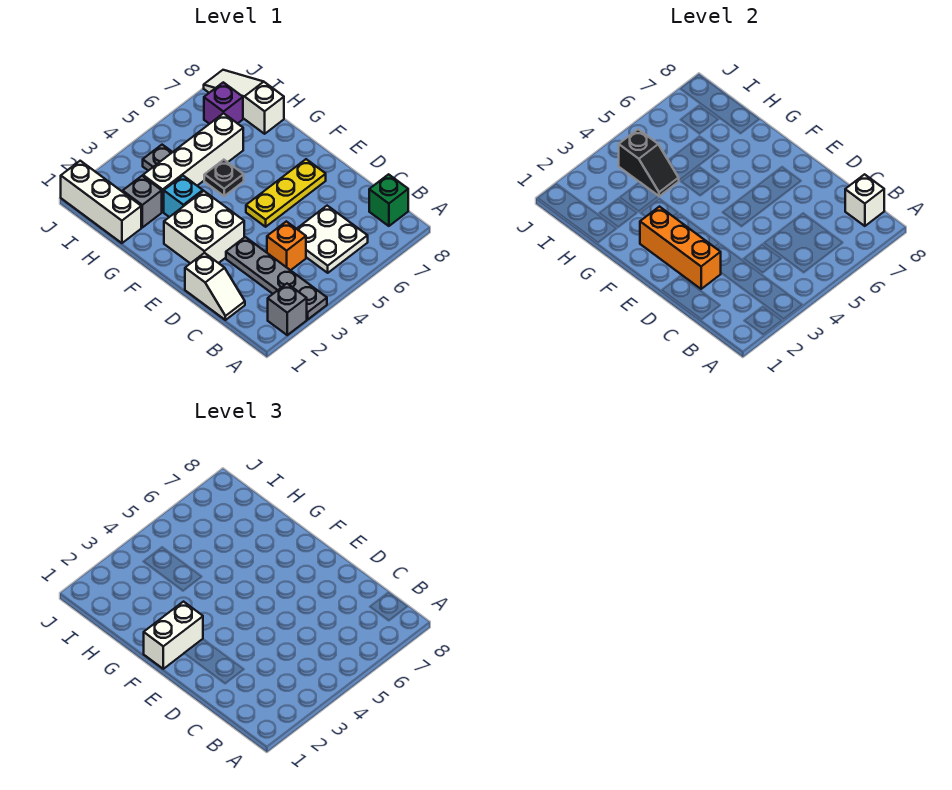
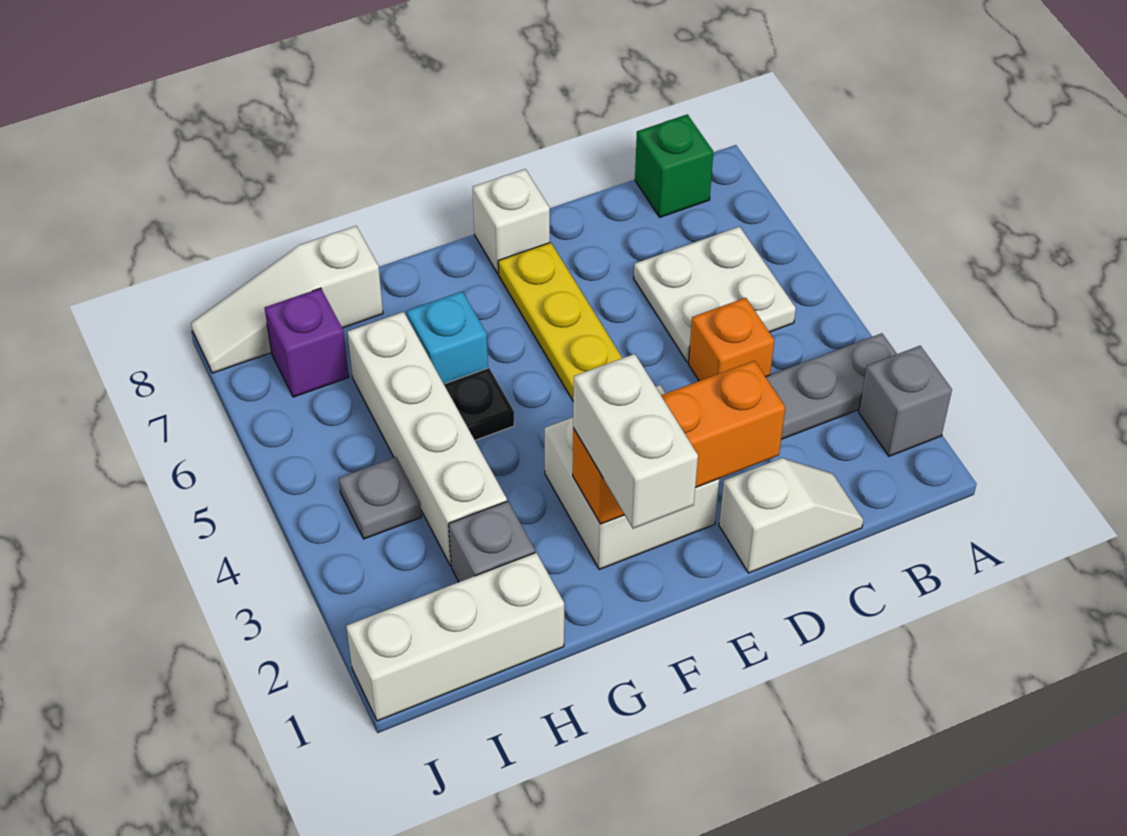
white 1x1 brick [845,174,884,226] -> white 1x1 brick moved to [473,169,550,274]
cyan 1x1 brick [164,176,203,217] -> cyan 1x1 brick moved to [407,292,488,384]
black 1x2 slope [619,129,679,196] -> none

